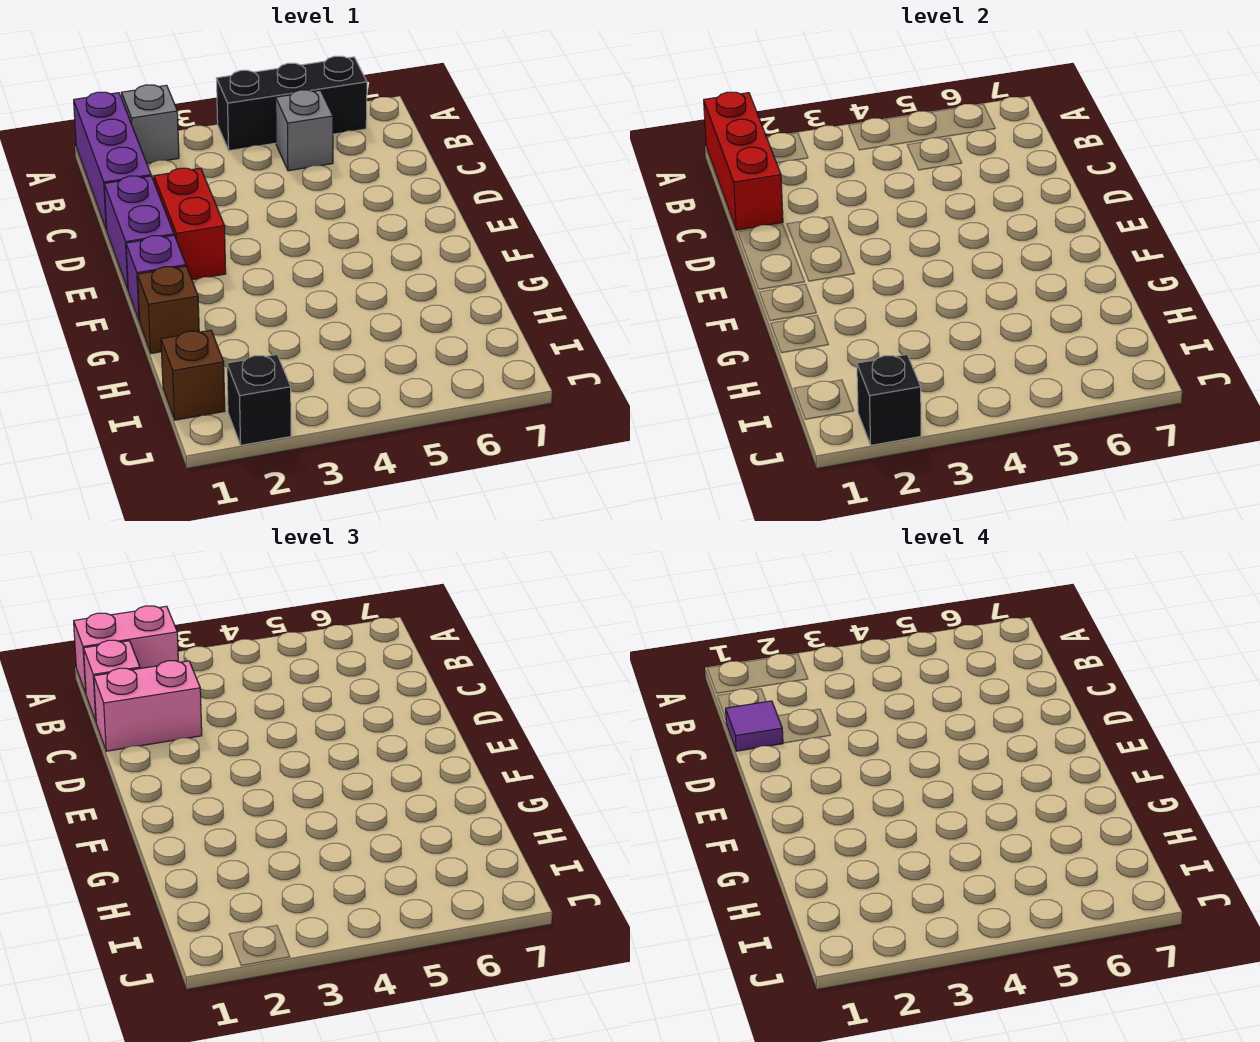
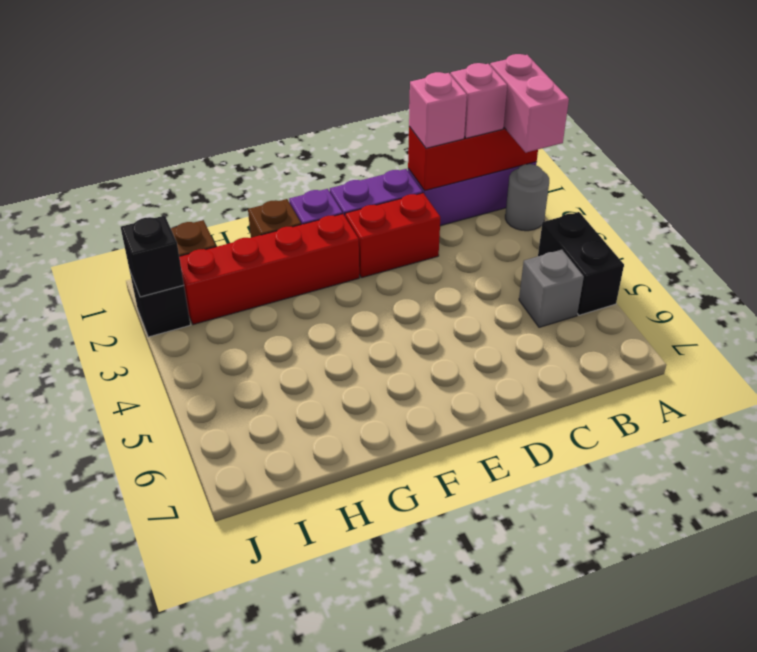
grey 1x1 brick [122,85,179,163] -> grey 1x1 round brick [505,164,549,231]
black 1x3 brick [217,56,367,151] -> black 1x2 brick [538,212,624,315]
pink 1x2 brick [94,661,202,751] -> pink 1x1 brick [409,72,467,148]
purple 1x1 tile [726,701,783,751] -> none
none -> red 1x4 brick [179,214,359,325]

